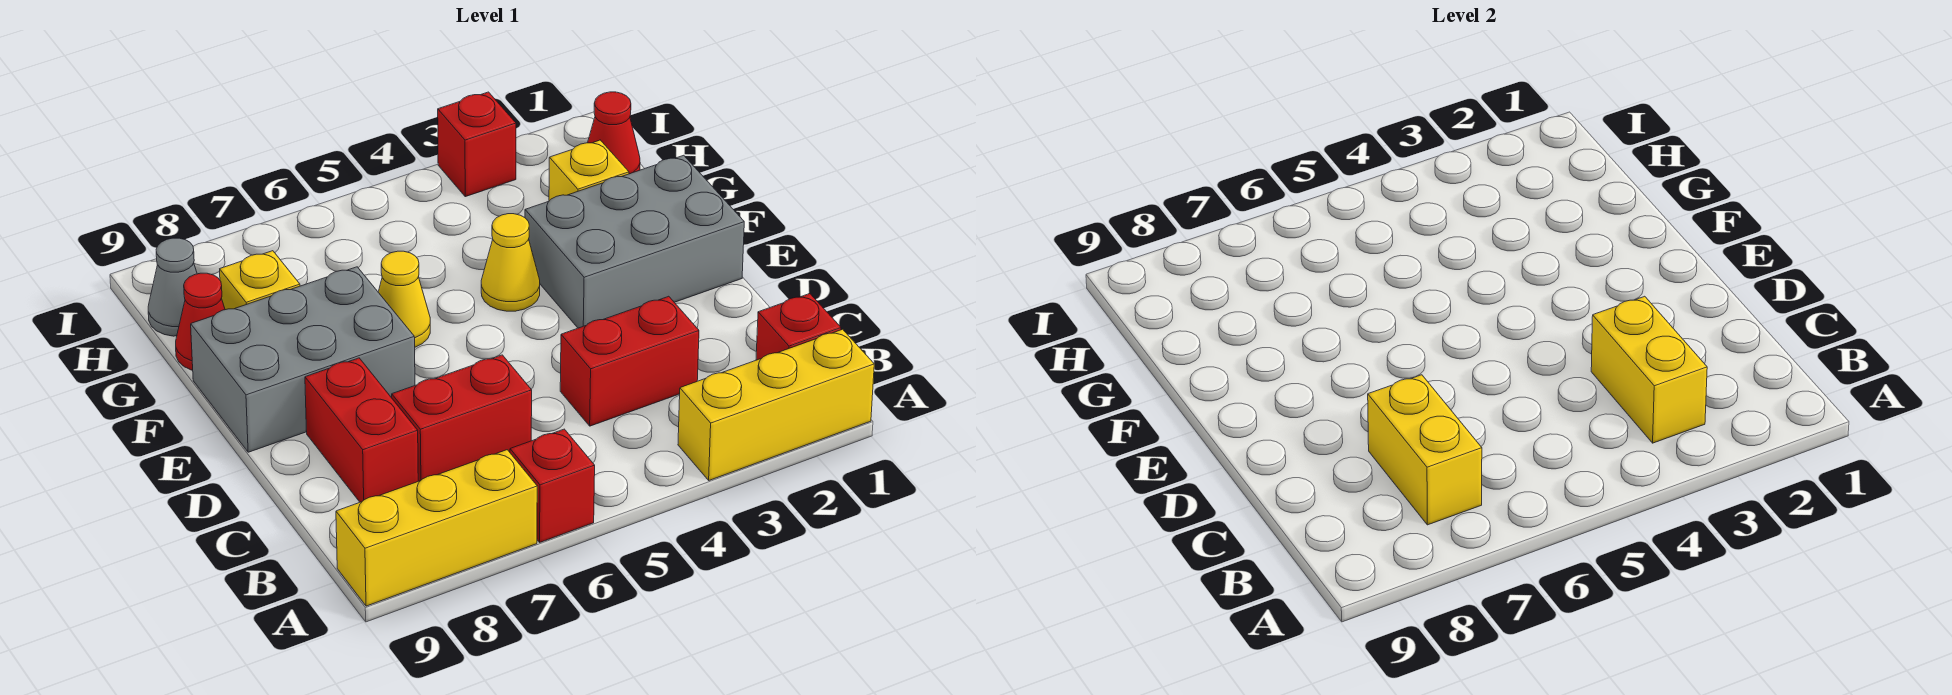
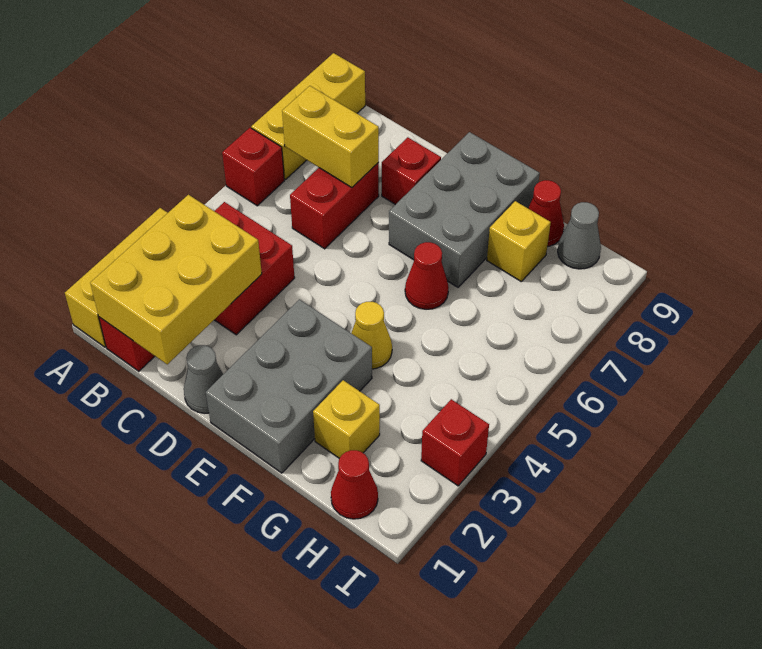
yellow 1x2 brick [1591,296,1707,443] -> yellow 2x3 brick [90,195,262,364]
red 1x2 brick [560,296,699,426] -> red 2x2 brick [215,202,295,335]
red 1x2 brick [305,358,418,502] -> red 1x1 brick [382,137,441,205]
none -> grey 1x1 cone [184,345,223,413]
yellow 1x1 cone [378,251,430,347] -> red 1x1 cone [405,242,449,309]

